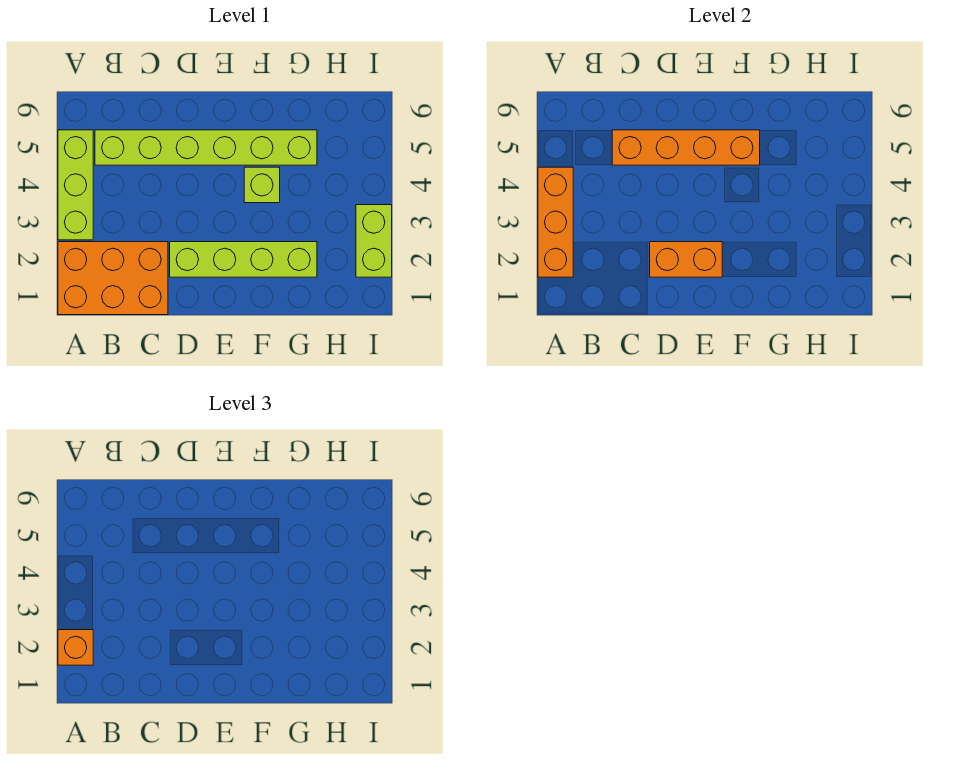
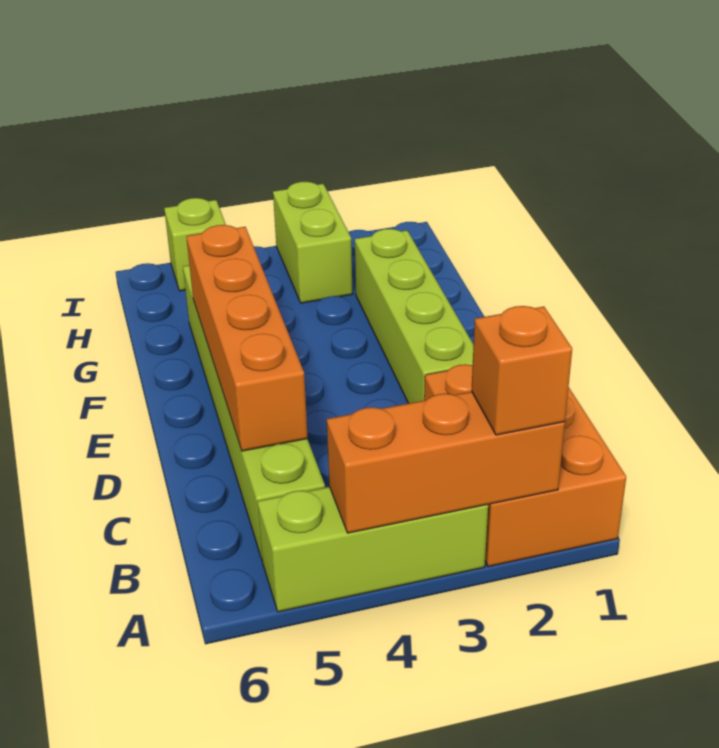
orange 1x2 brick [650,242,722,277] -> none
lime 1x1 brick [244,167,280,203] -> lime 1x1 brick moved to [164,198,226,291]
lime 1x2 brick [356,205,392,277] -> lime 1x2 brick turned to [273,182,353,303]

